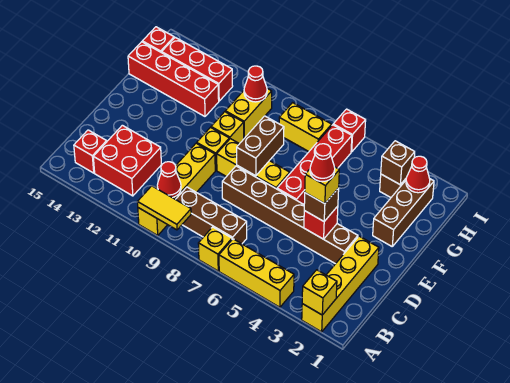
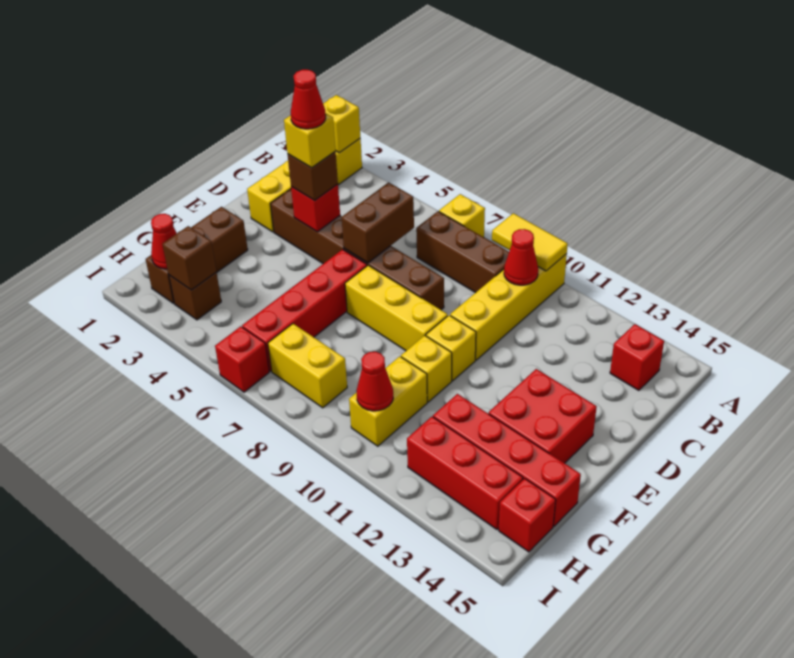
yellow 1x3 brick [219,239,294,307] -> none
red 2x2 brick [93,125,161,196] -> red 2x2 brick moved to [489,369,597,463]
brown 1x2 brick [237,116,284,176] -> brown 1x2 brick moved to [342,182,414,263]

